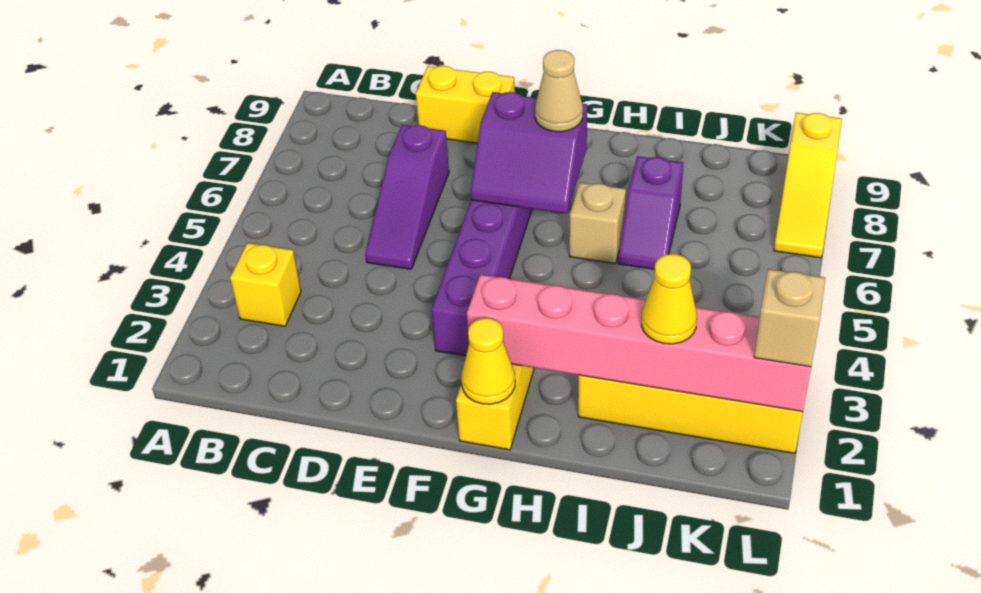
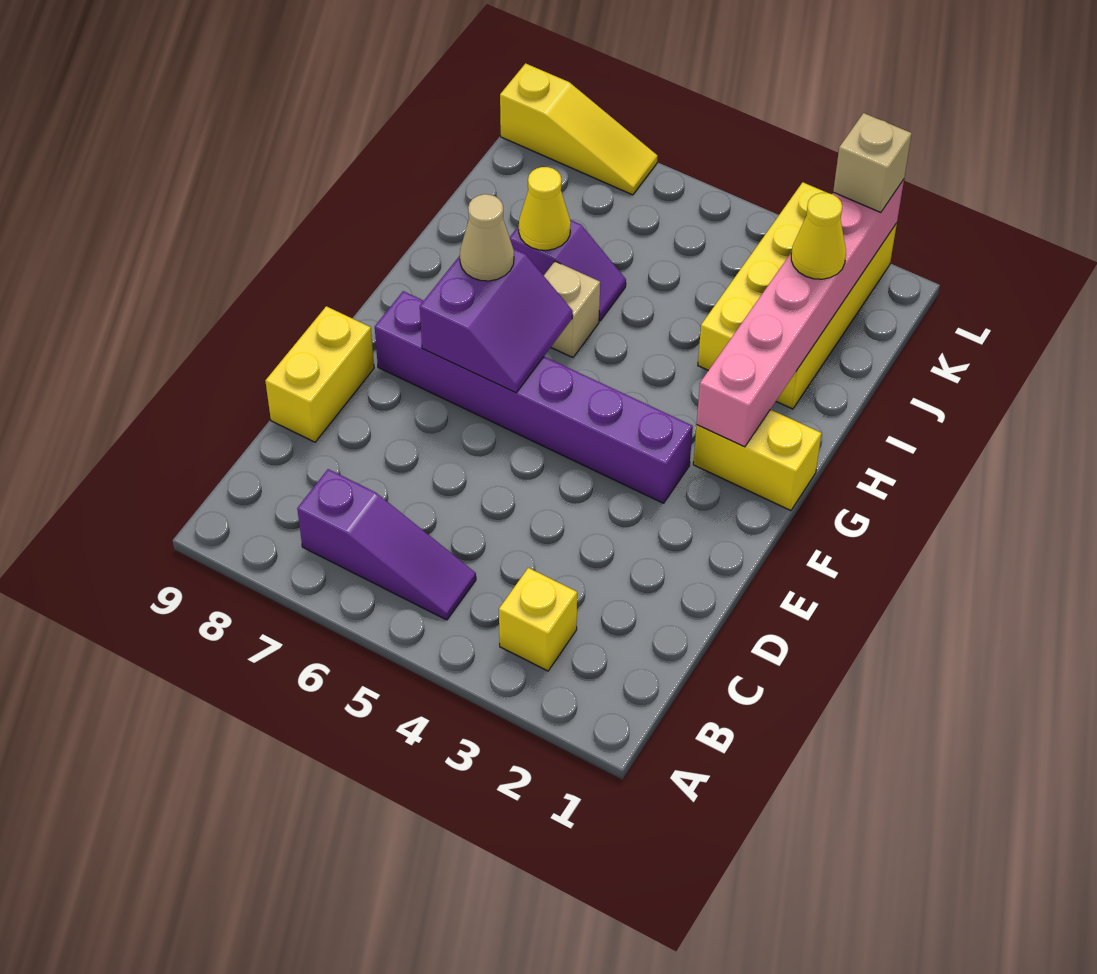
purple 1x3 slope [365,125,449,269] -> purple 1x3 slope moved to [297,469,476,620]
yellow 1x1 cone [461,318,515,404] -> yellow 1x1 cone moved to [519,167,571,250]

